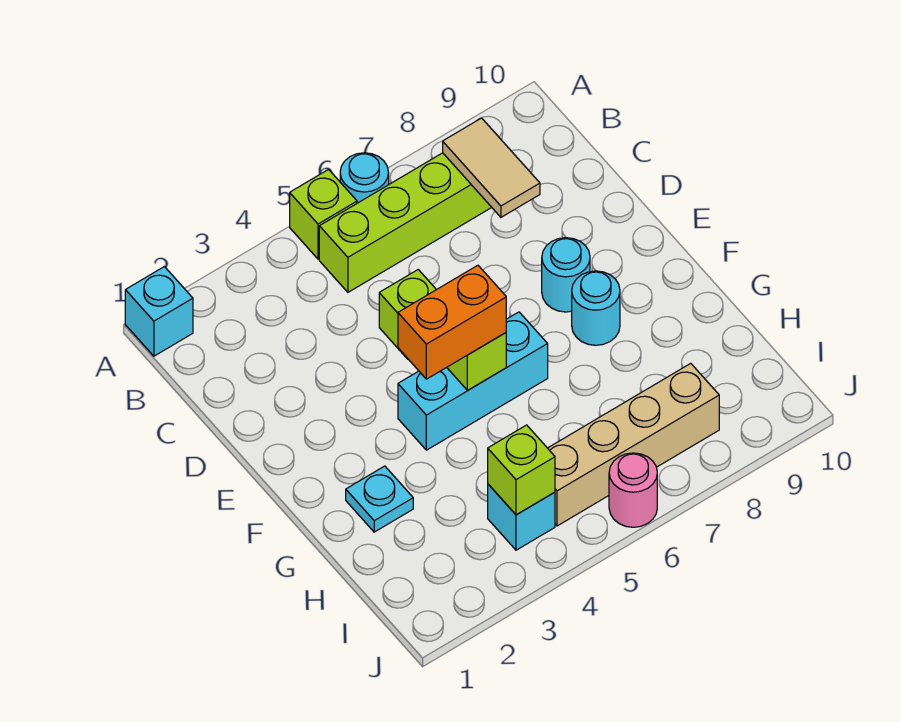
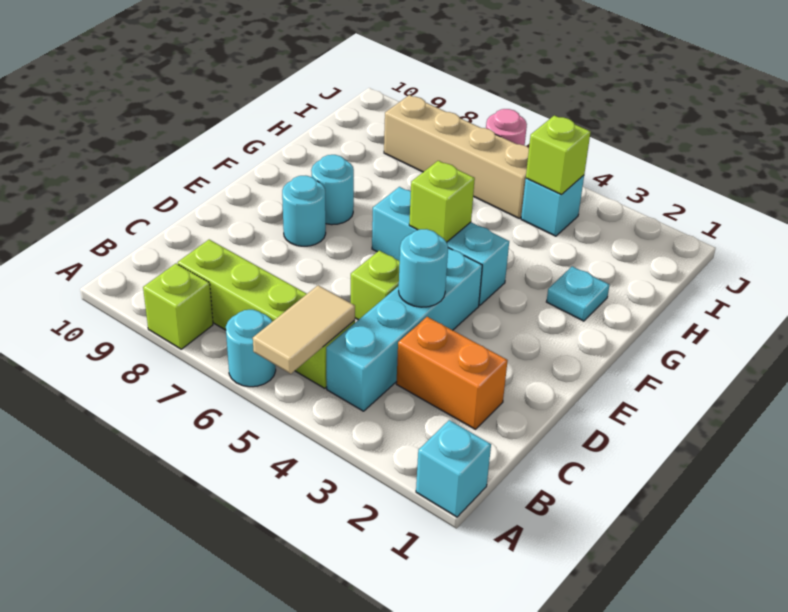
lime 1x1 brick [290,170,357,259] -> lime 1x1 brick moved to [143,264,213,349]
none -> cyan 1x4 brick [326,248,482,411]
tan 1x2 tile [443,118,540,217] -> tan 1x2 tile moved to [253,285,355,374]
none -> cyan 1x1 round brick [399,229,448,307]
orange 1x2 brick [398,265,506,379] -> orange 1x2 brick moved to [396,317,508,429]

